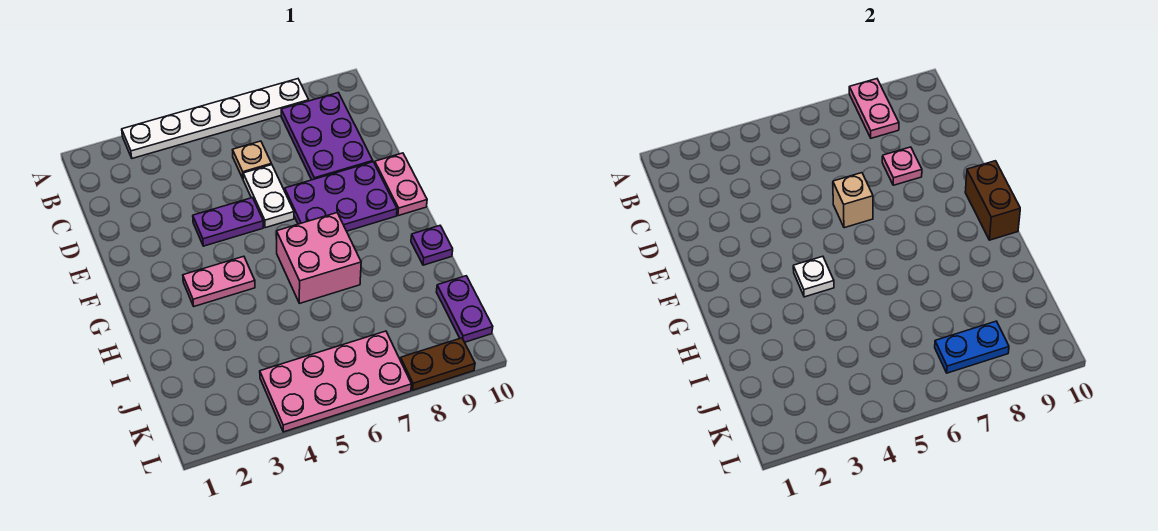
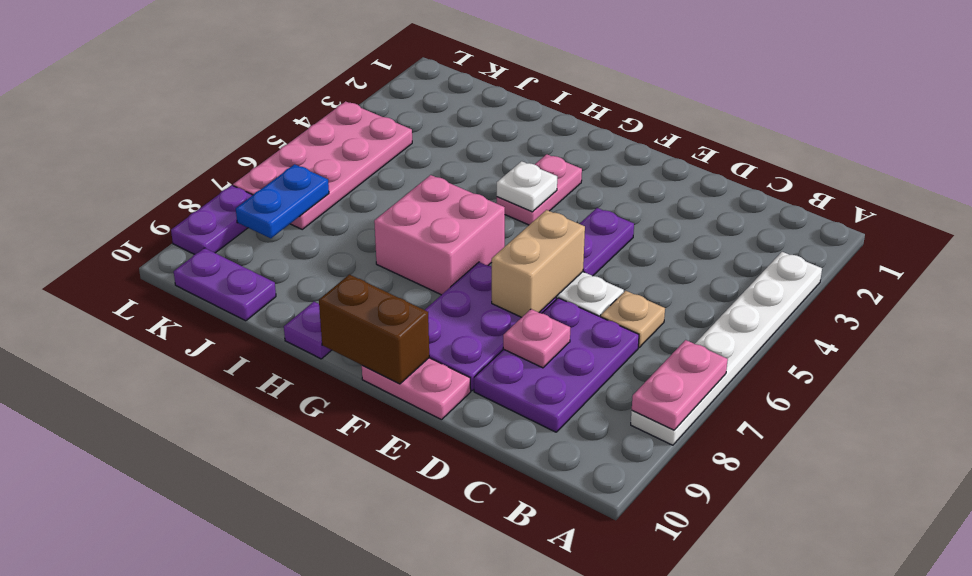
pink 1x2 plate [849,79,899,138] -> pink 1x2 plate turned to [632,340,728,430]
purple 2x3 plate [281,93,373,180] -> purple 2x3 plate turned to [474,298,639,432]
tan 1x1 brick [833,173,873,228] -> tan 1x2 brick [492,210,585,317]
brown 1x2 plate [400,338,475,390] -> purple 1x2 plate [171,185,253,254]

